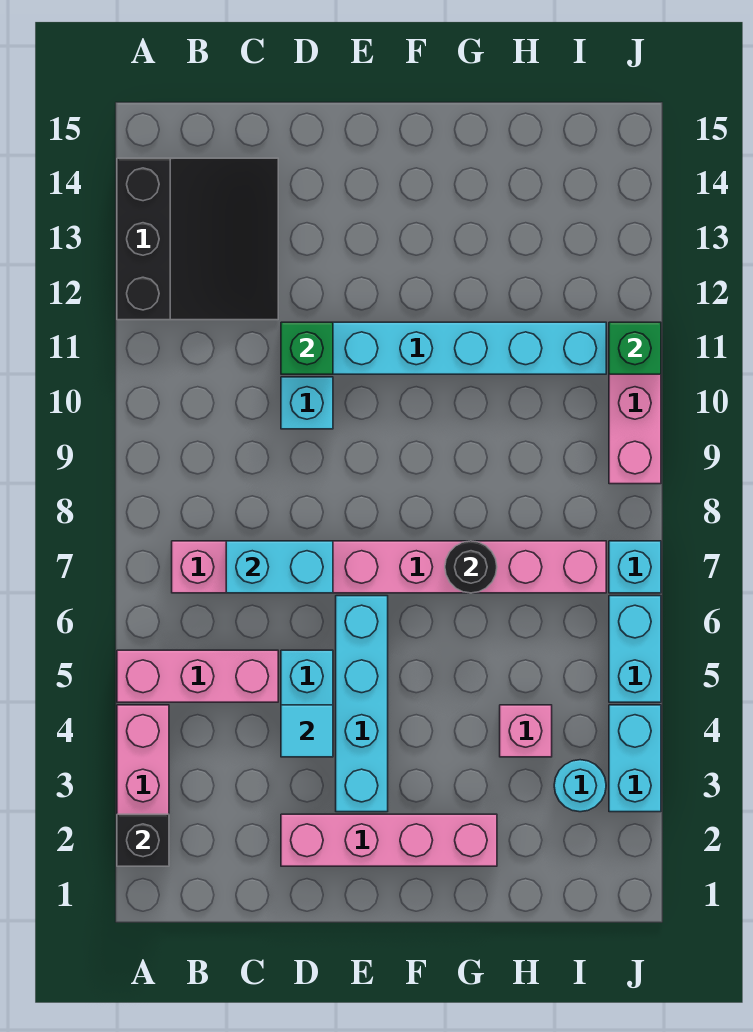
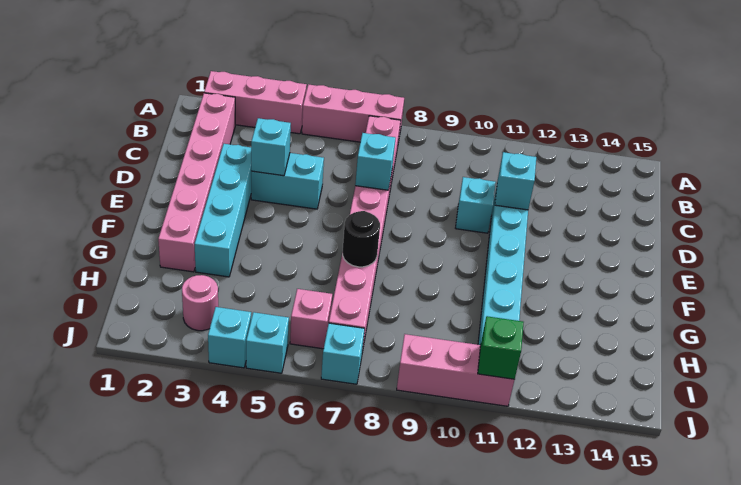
black 1x1 brick [117,814,169,866] -> none
pink 1x3 brick [117,650,278,702] -> pink 1x3 brick turned to [302,84,404,142]
black 3x3 slope [117,158,278,320] -> none
cyan 1x2 brick [226,541,333,593] -> cyan 1x1 brick [355,133,396,190]
pink 1x4 brick [281,814,497,866] -> pink 1x6 brick [158,93,235,272]
cyan 1x1 tile [281,705,333,757] -> cyan 1x1 brick [251,118,291,176]
green 1x1 brick [281,322,333,374] -> cyan 1x1 brick [495,152,536,210]
cyan 1x4 brick [336,596,388,812] -> cyan 1x4 brick turned to [195,144,251,277]
pink 1x1 brick [500,705,552,757] -> pink 1x1 brick moved to [290,289,332,349]
cyan 1x1 round brick [554,760,606,812] -> pink 1x1 round brick [182,275,218,331]
cyan 1x2 brick [609,705,661,812] -> cyan 1x1 brick [208,307,251,368]
cyan 1x2 brick [609,596,661,702] -> cyan 1x1 brick [246,312,289,373]

